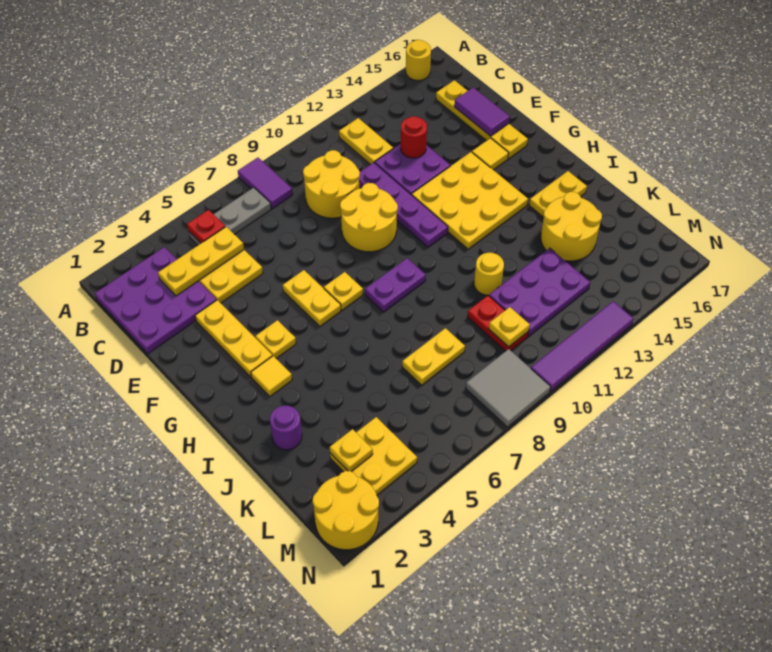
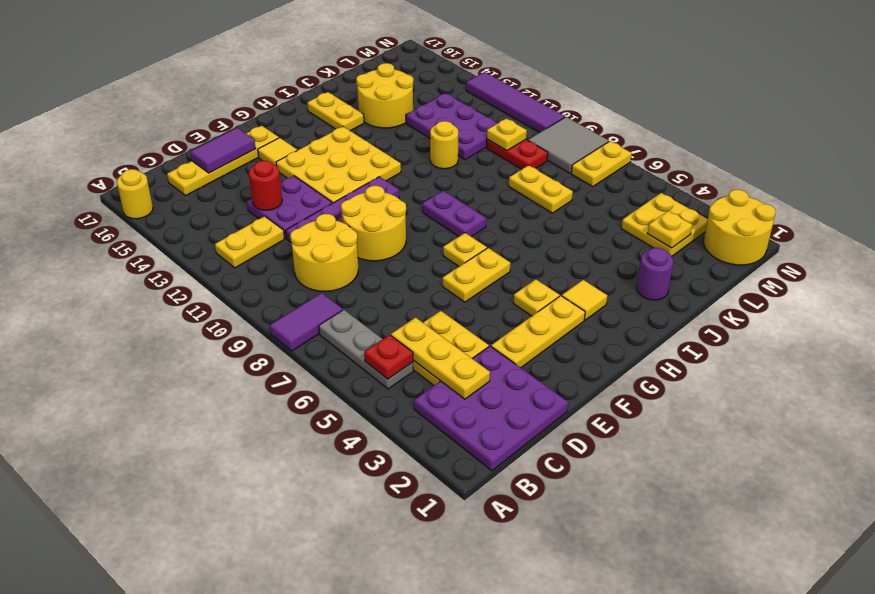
red 1x2 plate [467,295,529,351] -> red 1x2 plate turned to [487,139,548,169]
none -> yellow 1x2 plate [571,141,632,187]

